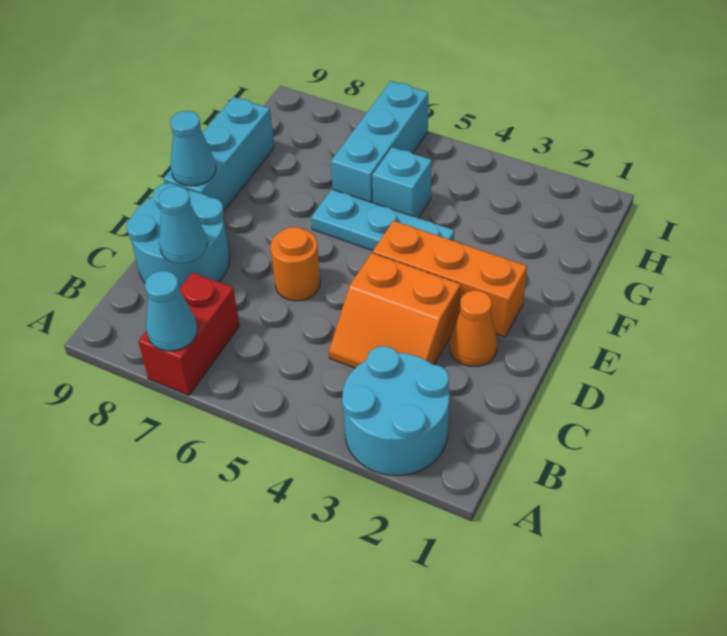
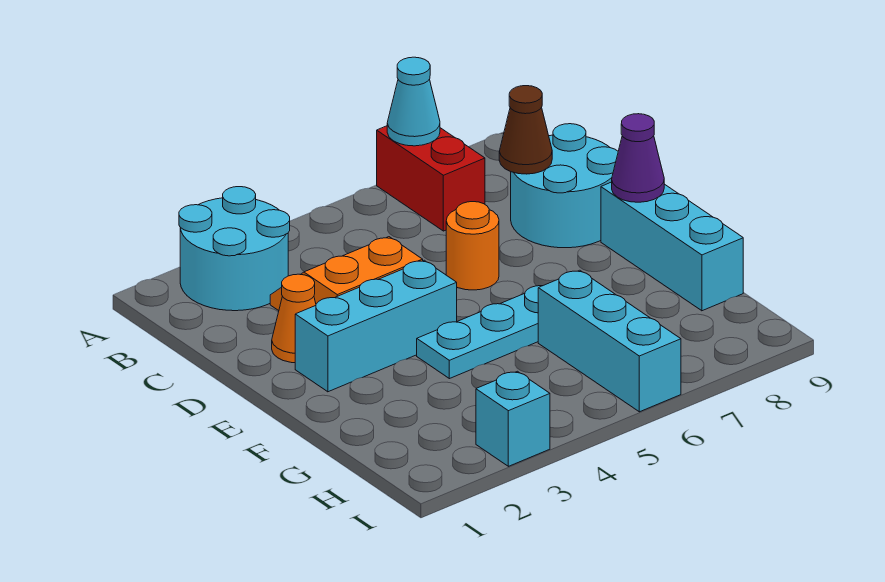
cyan 1x1 cone [158,186,207,264] -> brown 1x1 cone [499,86,552,174]
orange 1x3 brick [373,221,527,337] -> cyan 1x3 brick [295,260,457,392]
cyan 1x1 cone [170,111,216,186] -> purple 1x1 cone [612,114,664,202]
cyan 1x1 brick [372,147,432,218] -> cyan 1x1 brick moved to [476,371,550,466]

